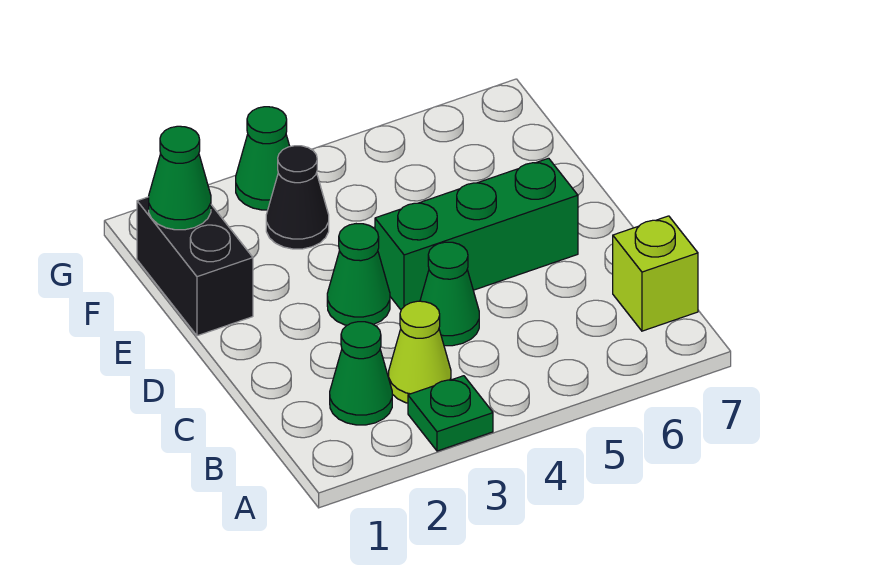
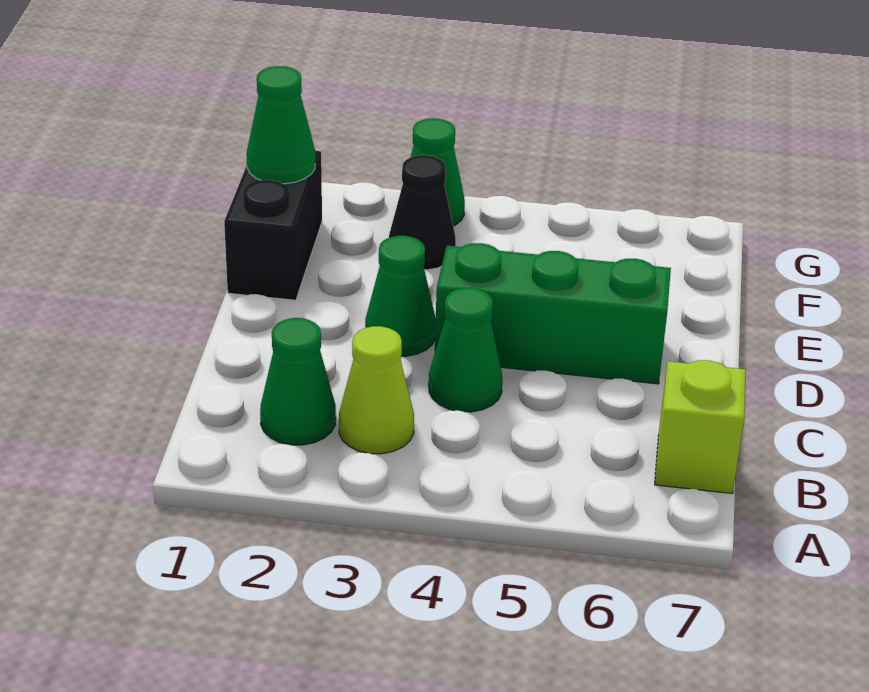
green 1x1 plate [408,376,493,451] -> none

